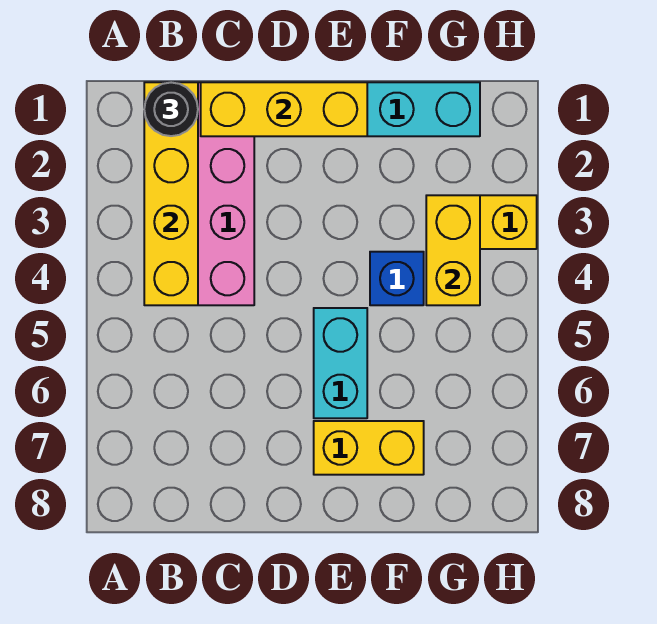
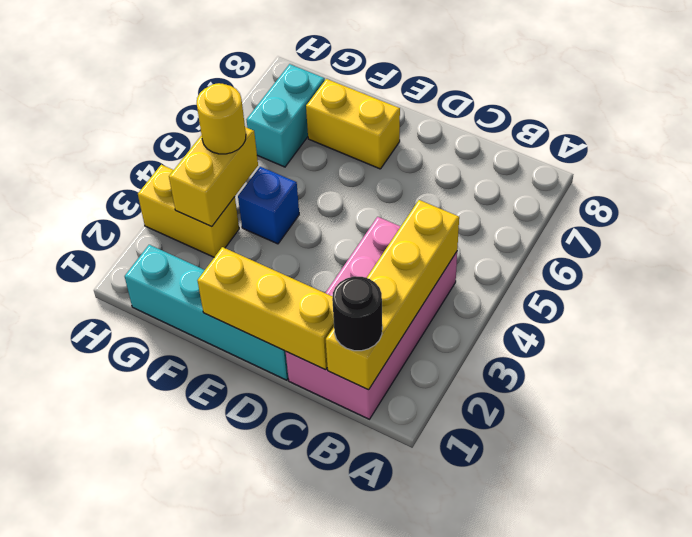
cyan 1x2 brick [314,308,367,418] -> cyan 1x2 brick moved to [247,64,325,167]
none -> yellow 1x1 round brick [197,83,246,154]

